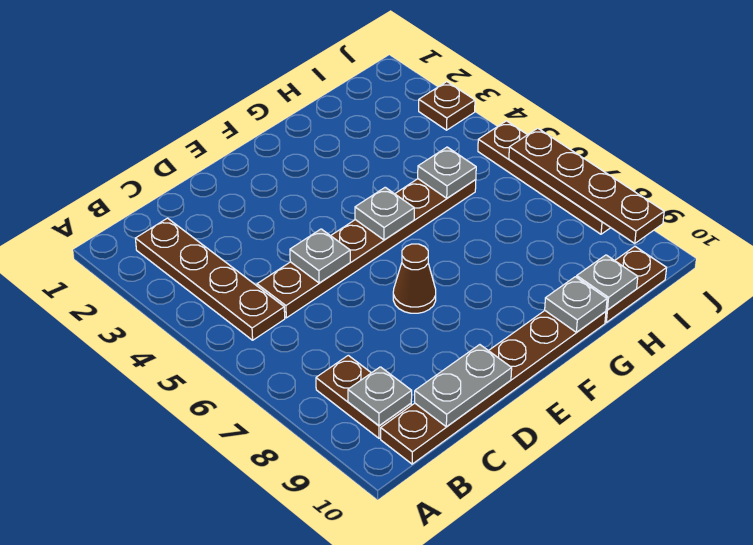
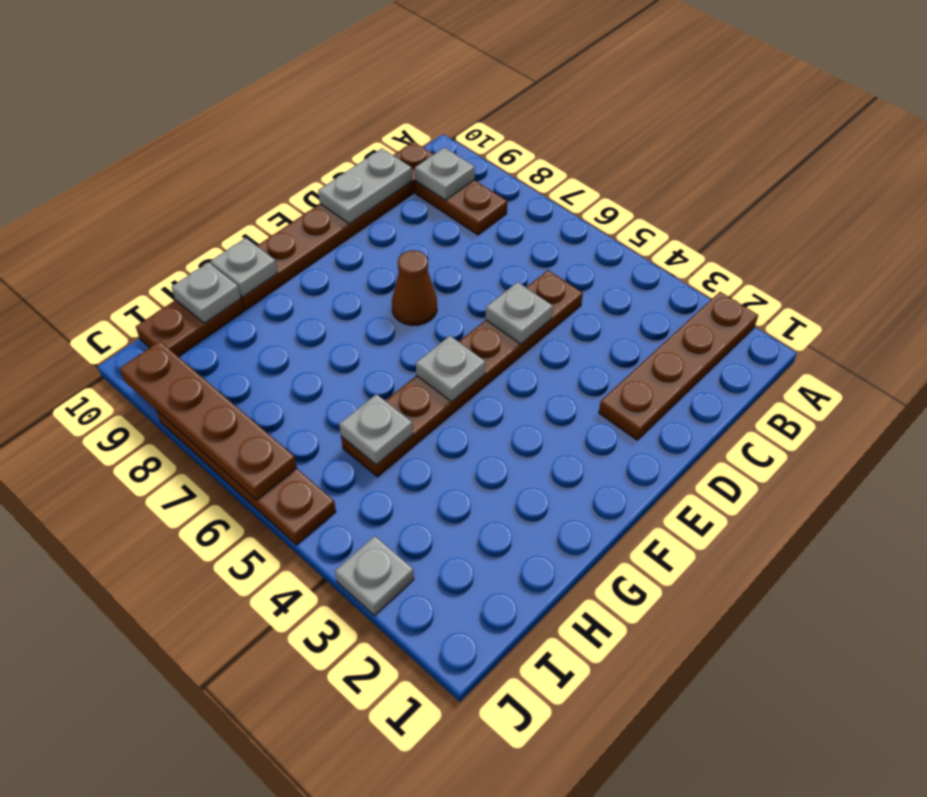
brown 1x4 plate [135,218,285,340] -> brown 1x4 plate turned to [599,292,758,440]
brown 1x1 plate [419,82,475,130] -> grey 1x1 plate [335,536,414,616]

